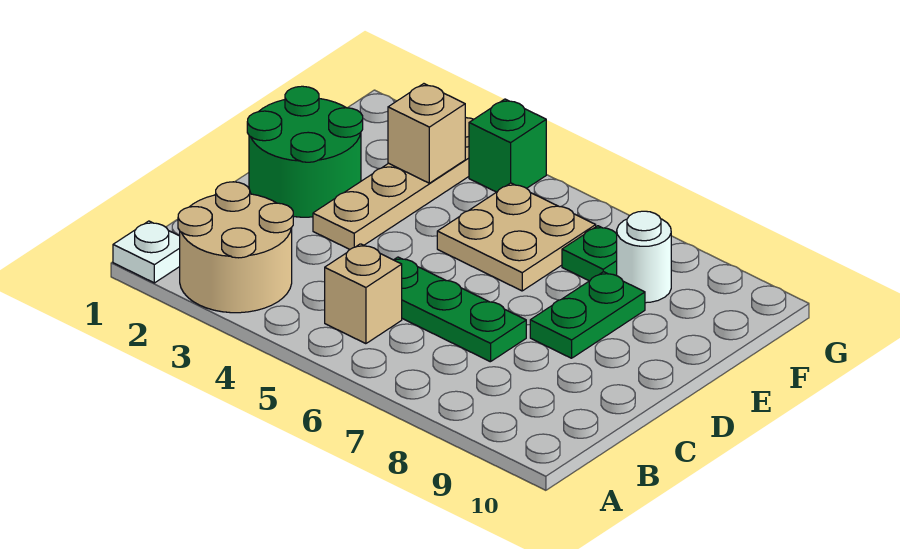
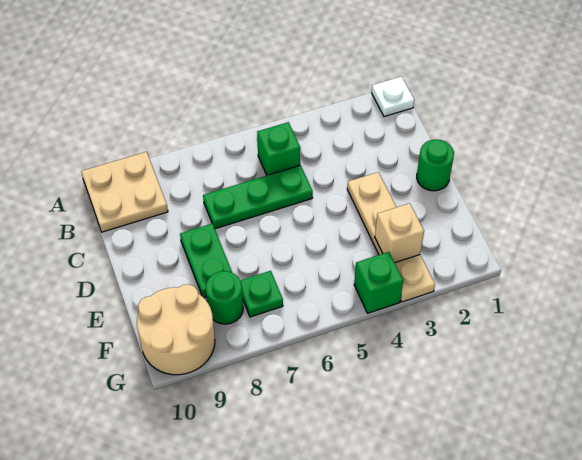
tan 2x2 round brick [178,182,293,313] -> tan 2x2 round brick moved to [137,284,215,375]
tan 1x1 brick [325,244,402,344] -> green 1x1 brick [257,122,300,175]
green 2x2 round brick [247,86,363,217] -> green 1x1 round brick [417,139,454,191]
tan 2x2 plate [437,183,596,291] -> tan 2x2 plate moved to [81,152,168,232]
white 1x1 round brick [617,211,671,303] -> green 1x1 round brick [206,271,243,324]

